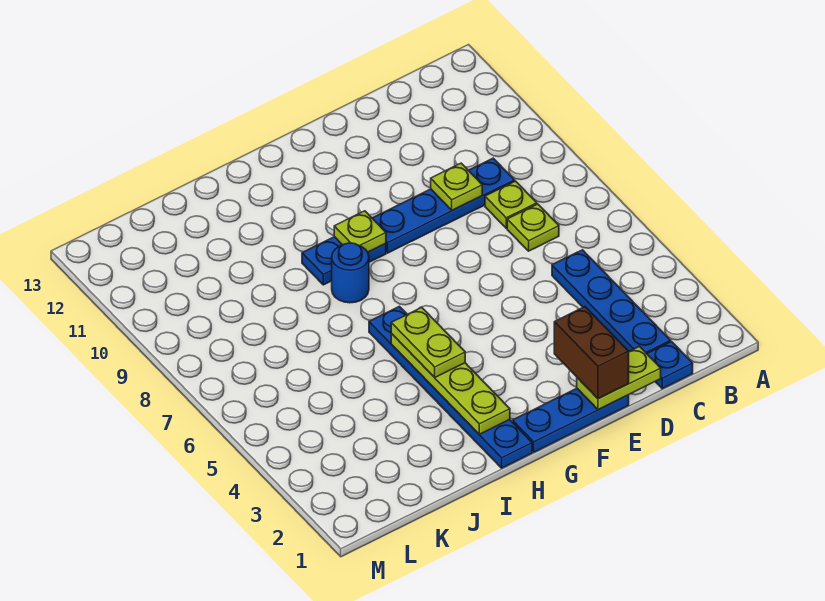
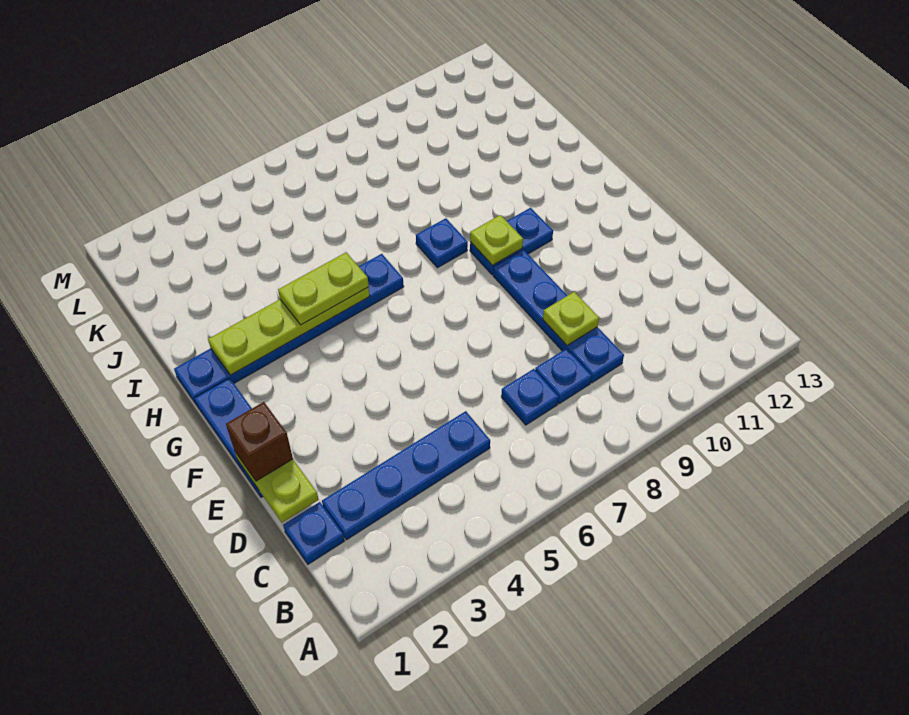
lime 1x1 plate [507,204,559,251] -> blue 1x1 plate [501,369,559,425]
lime 1x1 plate [485,181,537,228] -> blue 1x1 plate [535,348,592,404]
brown 1x2 brick [554,307,629,399] -> brown 1x1 brick [226,402,293,481]
blue 1x2 plate [302,237,386,285] -> blue 1x2 plate turned to [470,208,553,275]
blue 1x1 round brick [332,243,369,303] -> blue 1x1 plate [416,218,468,268]

